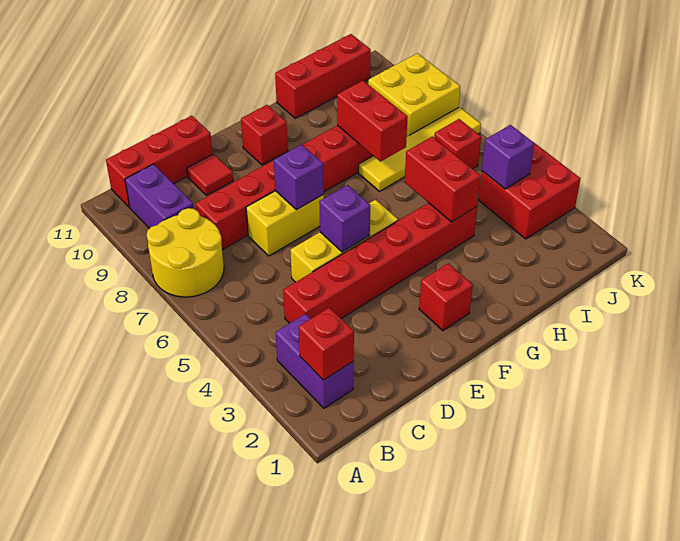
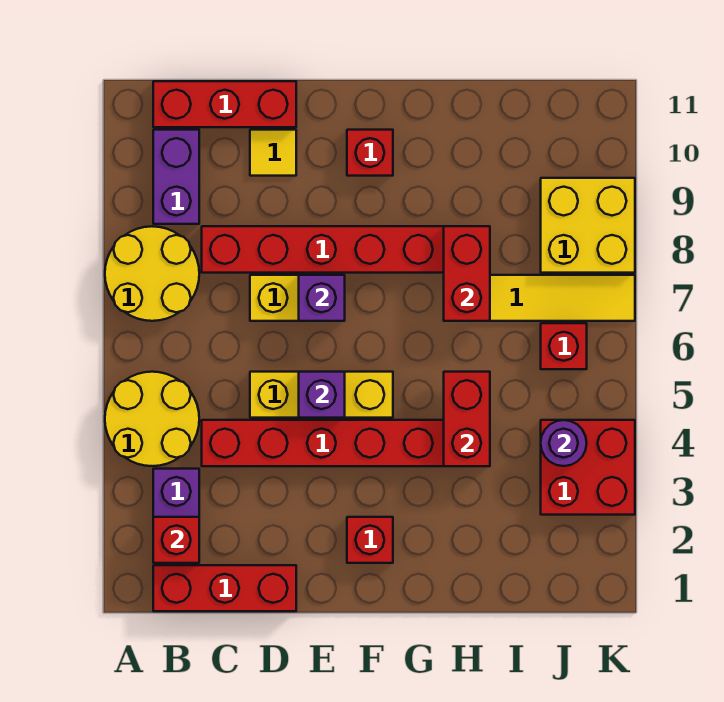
none -> yellow 2x2 round brick [105,372,199,466]
red 1x1 tile [187,154,233,196] -> yellow 1x1 tile [250,130,296,176]
red 1x3 brick [275,34,371,118] -> red 1x3 brick moved to [153,565,296,611]
purple 1x1 brick [482,125,534,189] -> purple 1x1 round brick [541,420,587,466]

